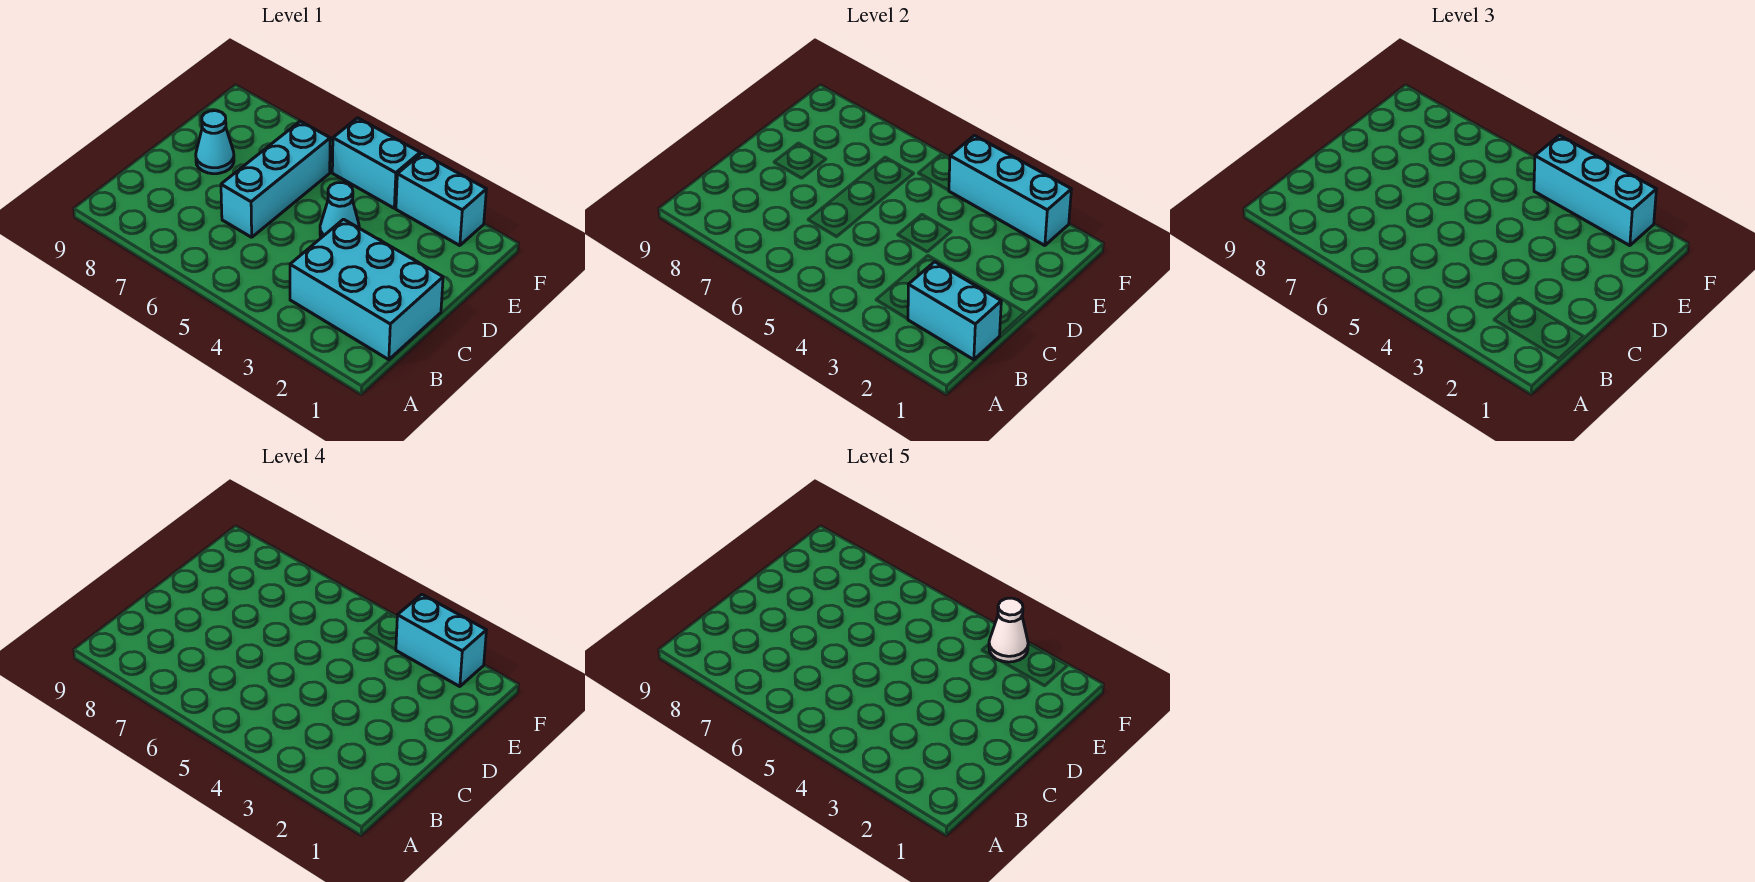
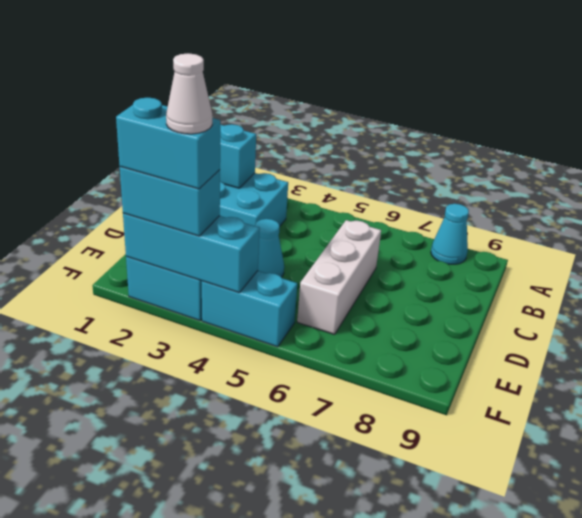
cyan 1x3 brick [221,121,330,237] -> white 1x3 brick [297,220,381,335]
cyan 1x1 cone [196,111,234,174] -> cyan 1x1 cone moved to [431,204,469,264]
cyan 1x3 brick [1534,136,1656,246] -> cyan 1x2 brick [120,167,220,236]

